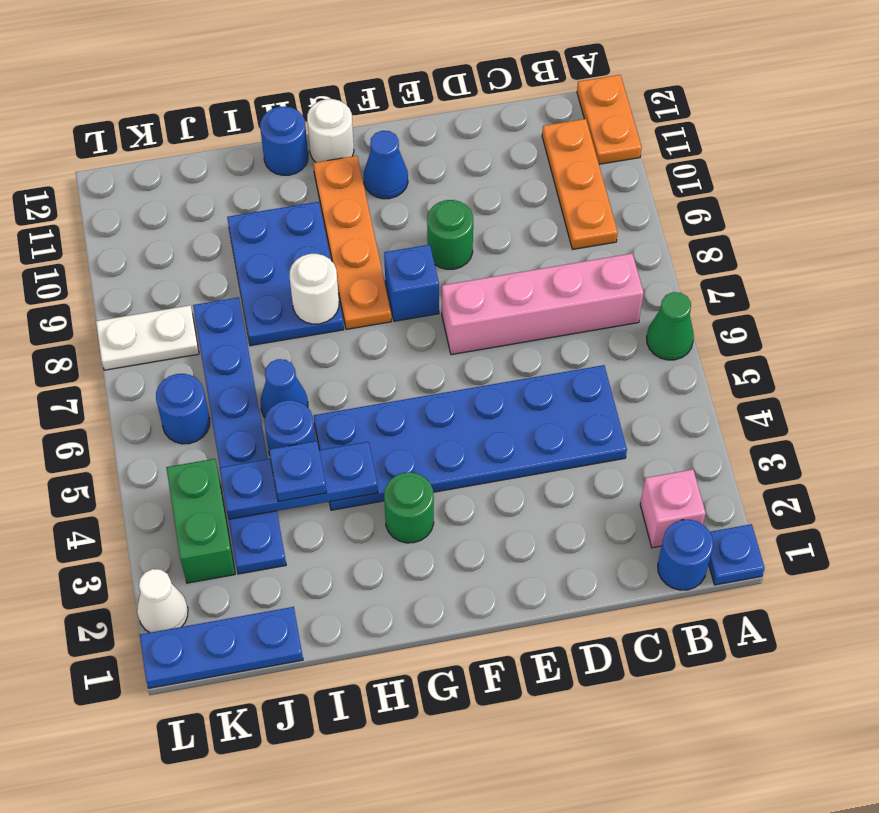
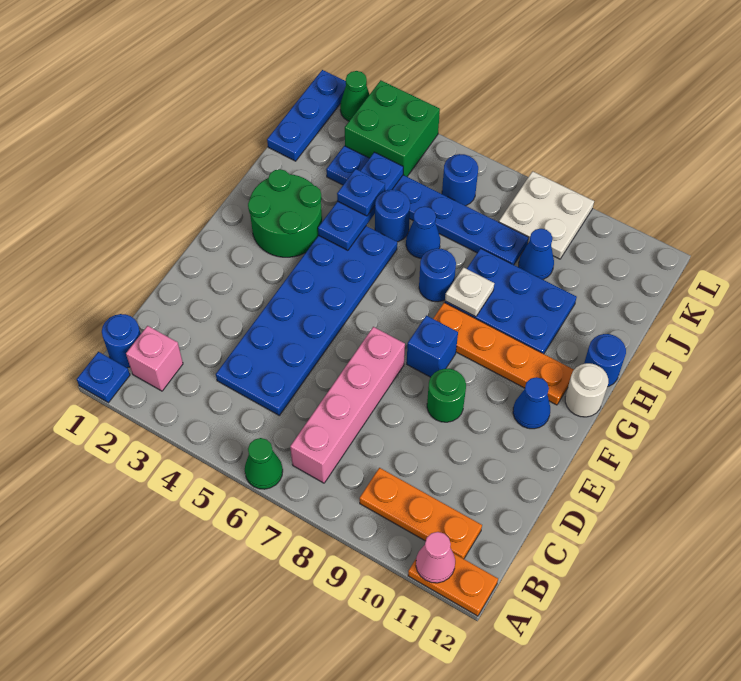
none -> pink 1x1 cone [416,532,455,583]
green 1x1 round brick [384,472,434,543] -> green 2x2 round brick [248,169,322,257]
none -> blue 1x1 round brick [419,248,456,302]
white 1x1 round brick [290,254,339,324] -> white 1x1 plate [445,267,494,317]
none -> blue 1x1 cone [519,229,554,279]
green 1x2 brick [166,459,235,583] -> green 2x2 brick [345,80,440,176]
white 1x2 plate [96,305,199,370] -> white 2x2 plate [499,171,594,259]
white 1x1 cone [137,569,188,633] -> green 1x1 cone [340,71,370,121]

